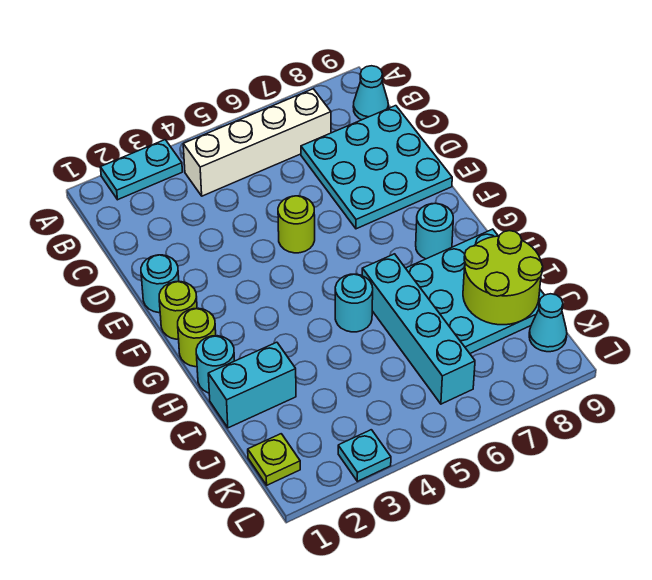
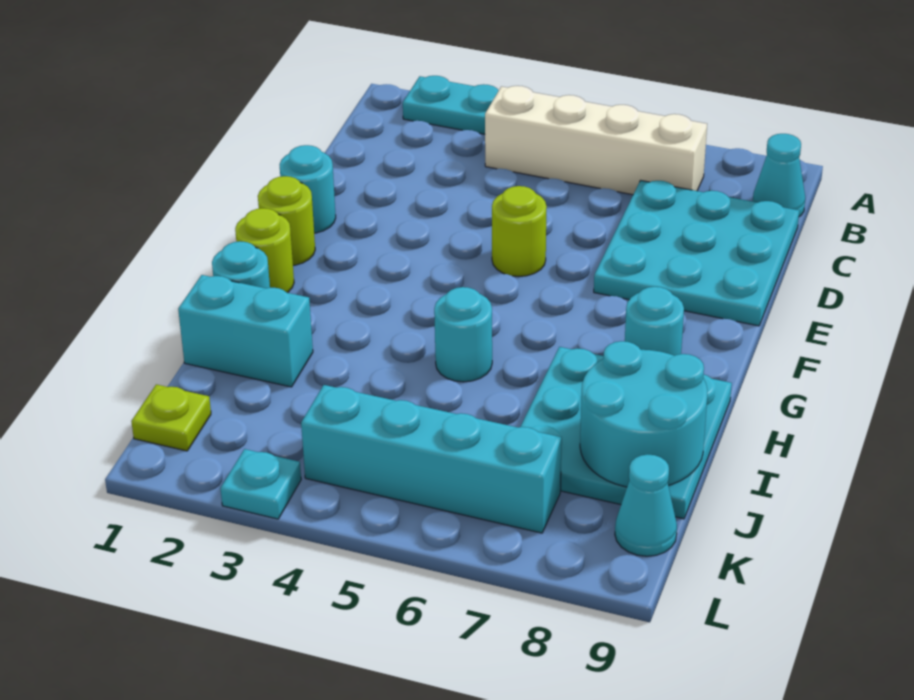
cyan 1x4 brick [362,254,475,404] -> cyan 1x4 brick turned to [301,385,562,533]
lime 2x2 round brick [463,231,543,325] -> cyan 2x2 round brick [580,341,707,487]

